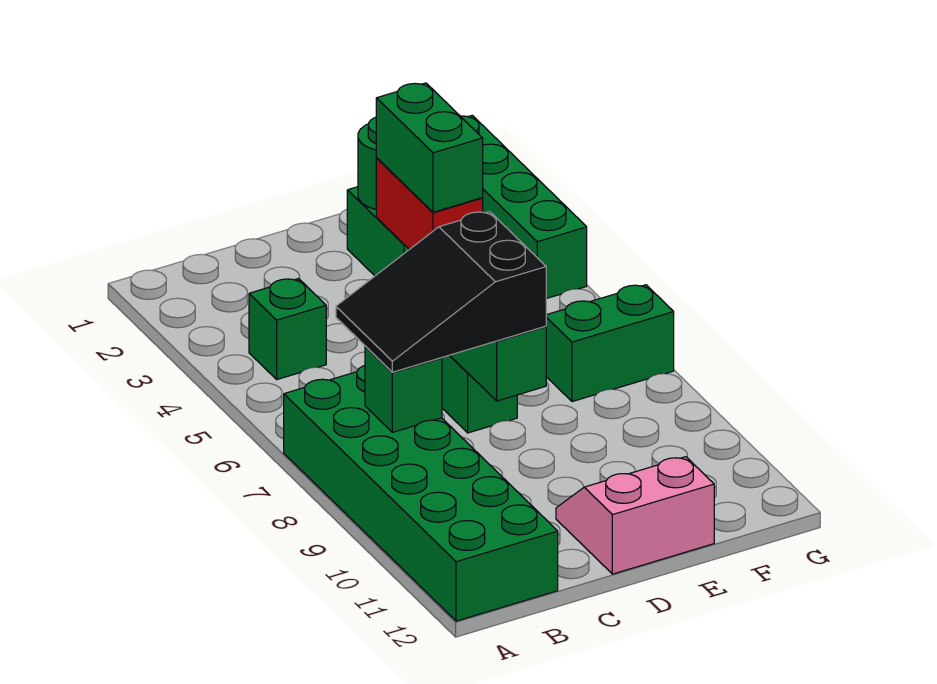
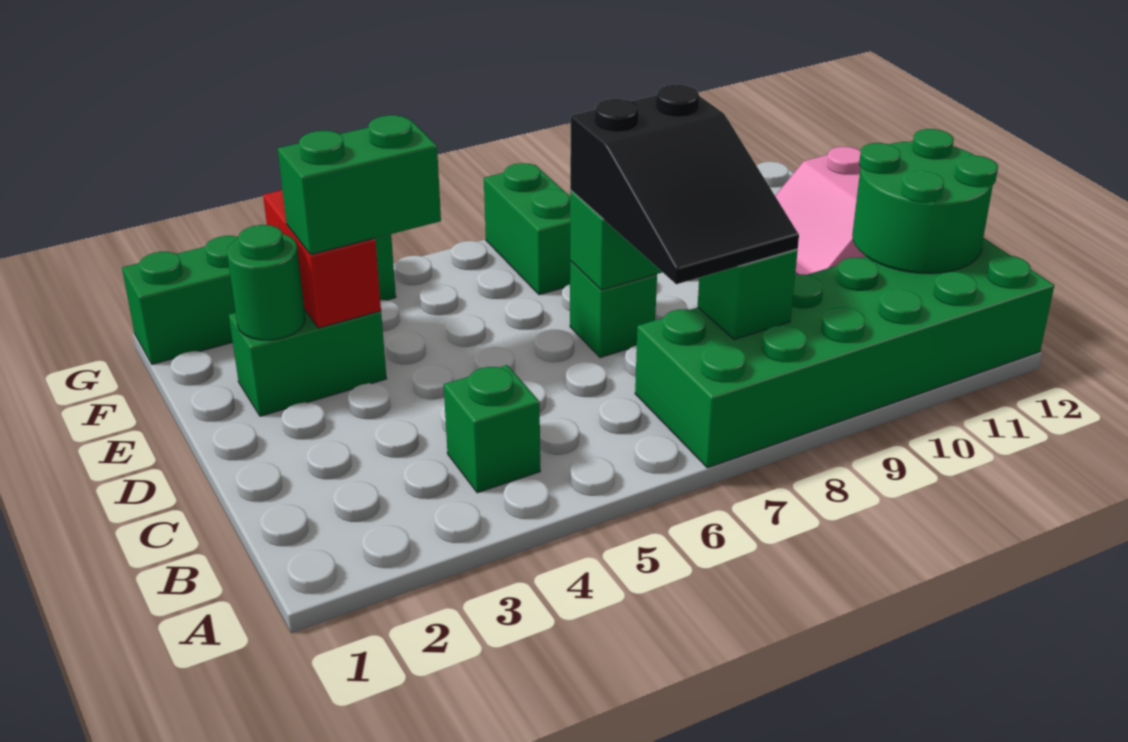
none -> green 2x2 round brick [852,129,998,273]
red 1x2 brick [376,158,483,249] -> red 1x2 brick turned to [263,190,381,328]

